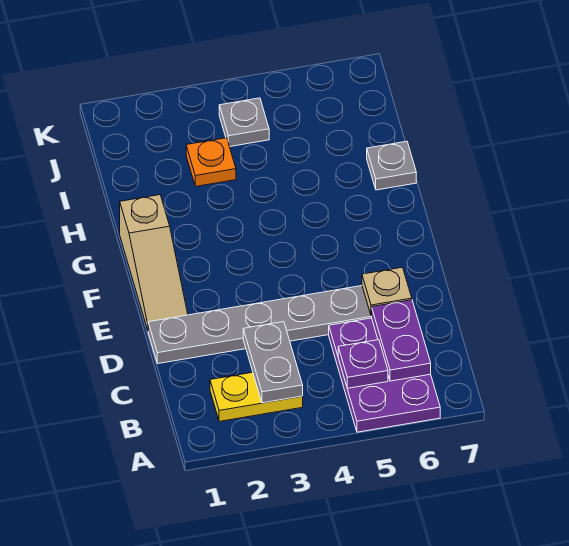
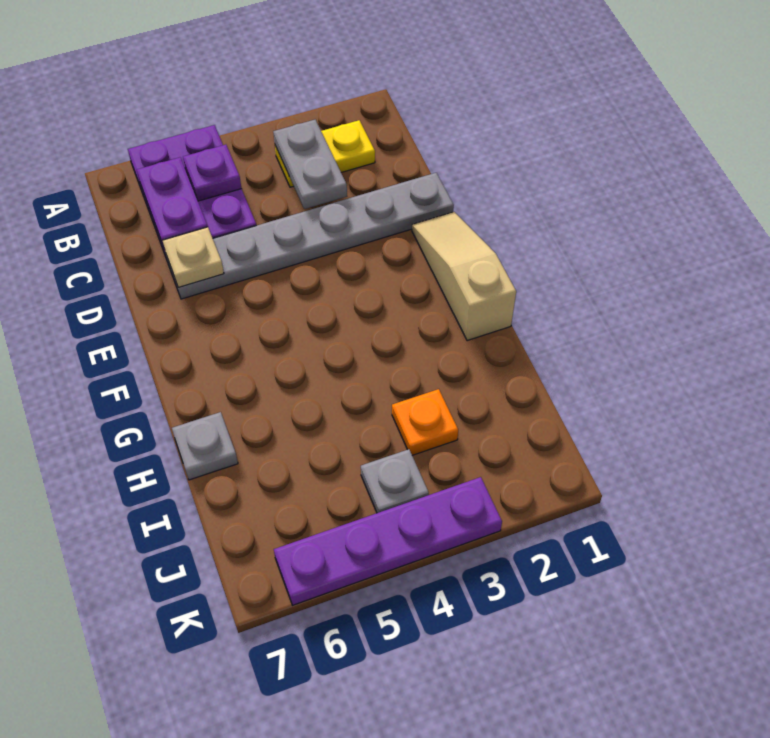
none -> purple 1x4 plate [274,477,502,605]

